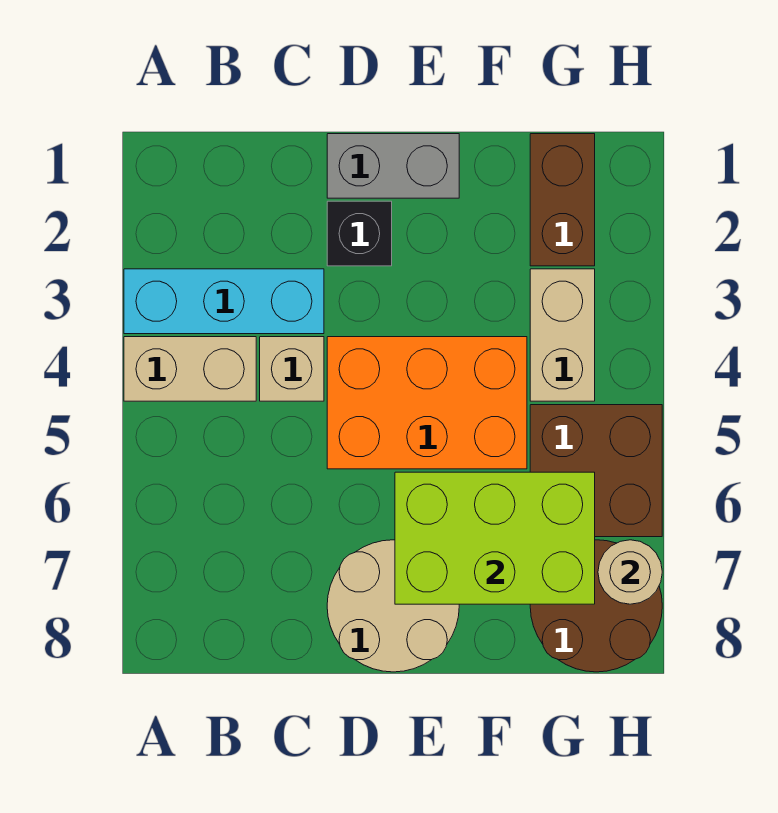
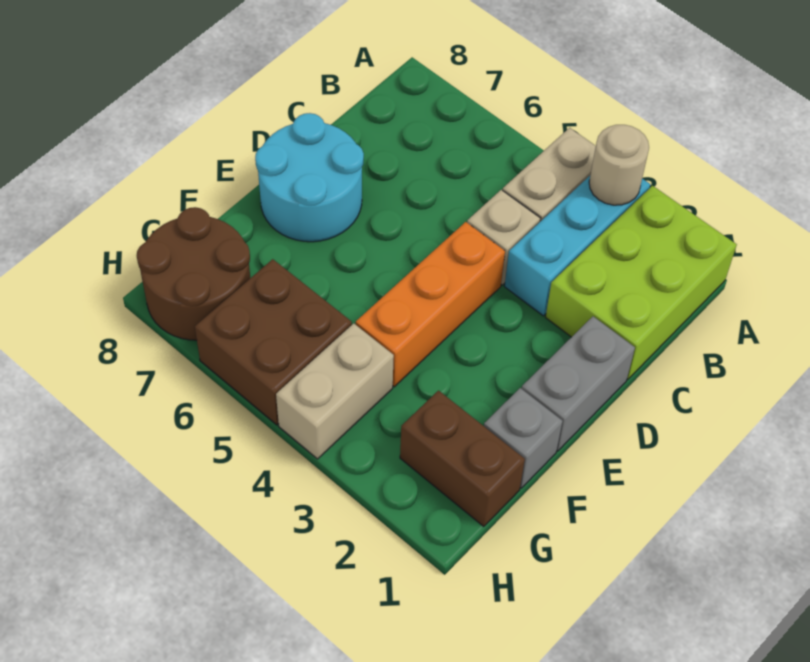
black 1x1 brick [327,201,392,266] -> none
orange 2x3 brick [327,337,527,469] -> orange 1x3 brick [356,222,505,387]
tan 2x2 round brick [327,540,459,672] -> cyan 2x2 round brick [255,113,364,242]
lime 2x3 brick [395,472,595,604] -> lime 2x3 brick moved to [545,186,737,379]
none -> grey 1x1 brick [484,388,563,488]
tan 1x2 brick [530,269,595,401] -> tan 1x2 brick turned to [276,323,394,459]
tan 1x1 round brick [598,540,662,604] -> tan 1x1 round brick moved to [589,125,649,205]

